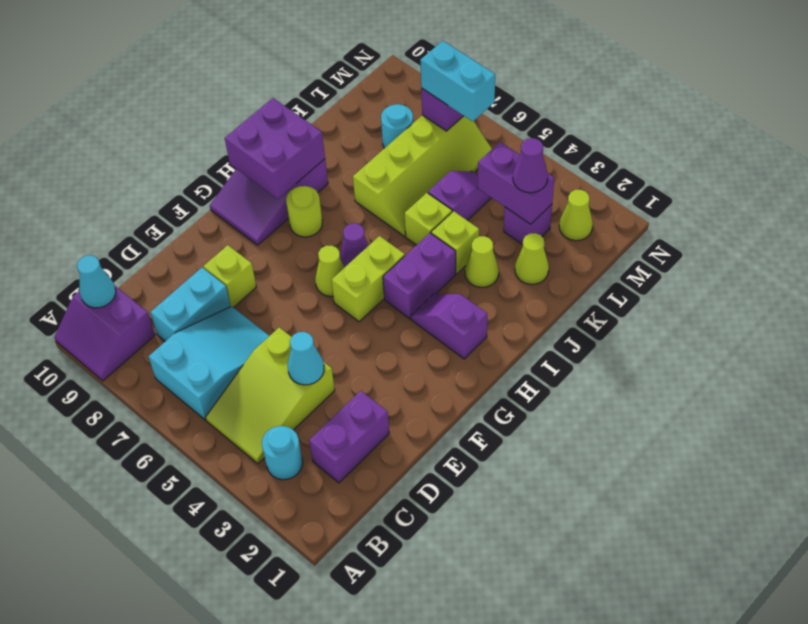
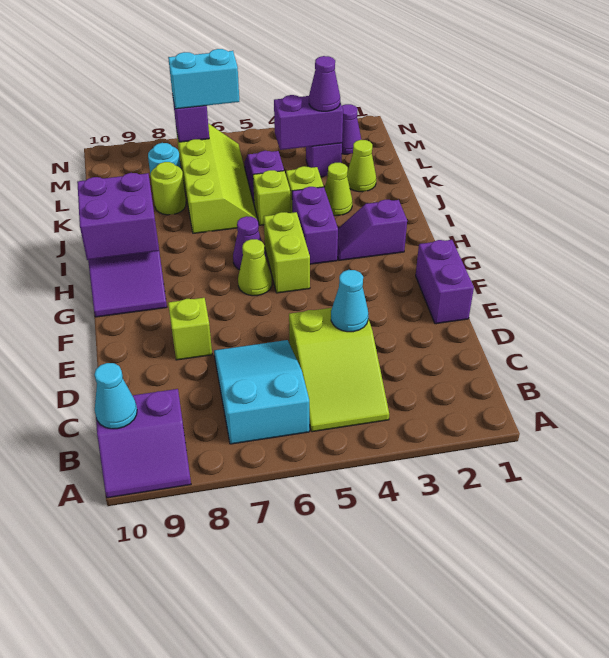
cyan 1x1 round brick [262,426,303,480] -> none
purple 1x2 brick [309,391,389,483] -> purple 1x2 brick moved to [416,240,474,324]
cyan 1x2 brick [151,268,231,341] -> none
lime 1x1 round brick [286,186,322,237] -> lime 1x1 round brick moved to [151,162,186,215]
lime 1x1 cone [559,190,593,241] -> purple 1x1 cone [342,104,361,154]

